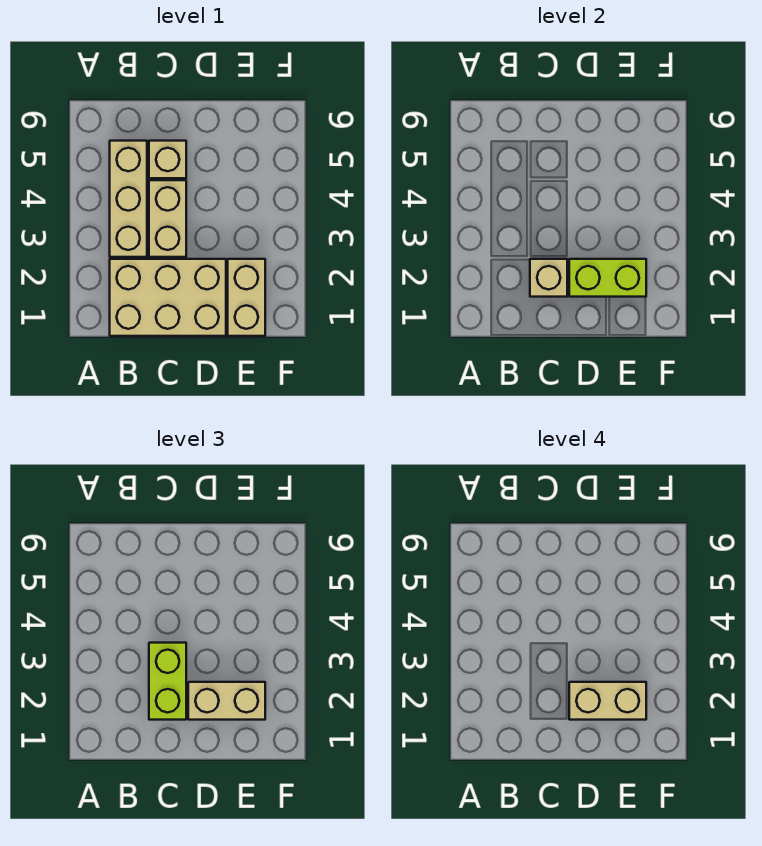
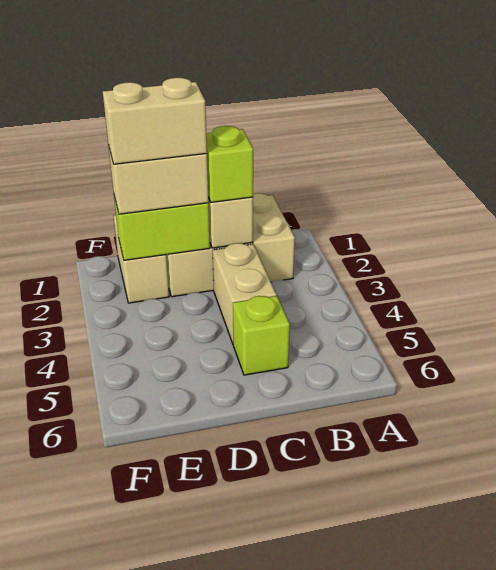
tan 1x3 brick [110,141,147,257] -> none
lime 1x2 brick [149,643,186,720] -> lime 1x1 brick [206,126,253,202]
tan 1x1 brick [149,141,186,178] -> lime 1x1 brick [233,296,290,375]

